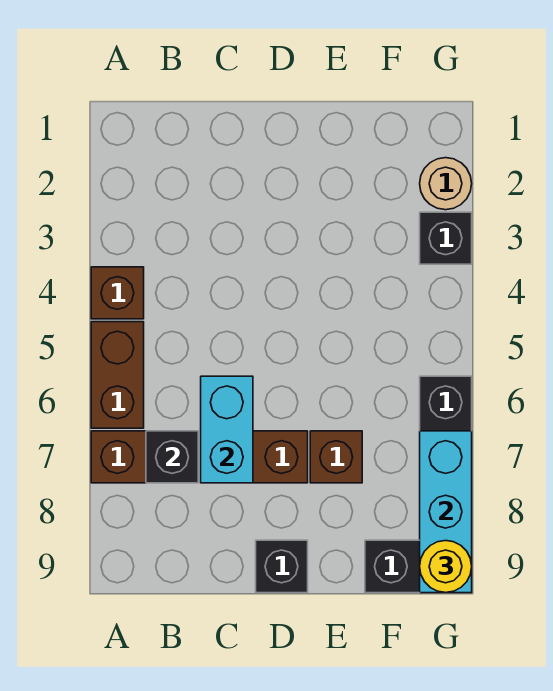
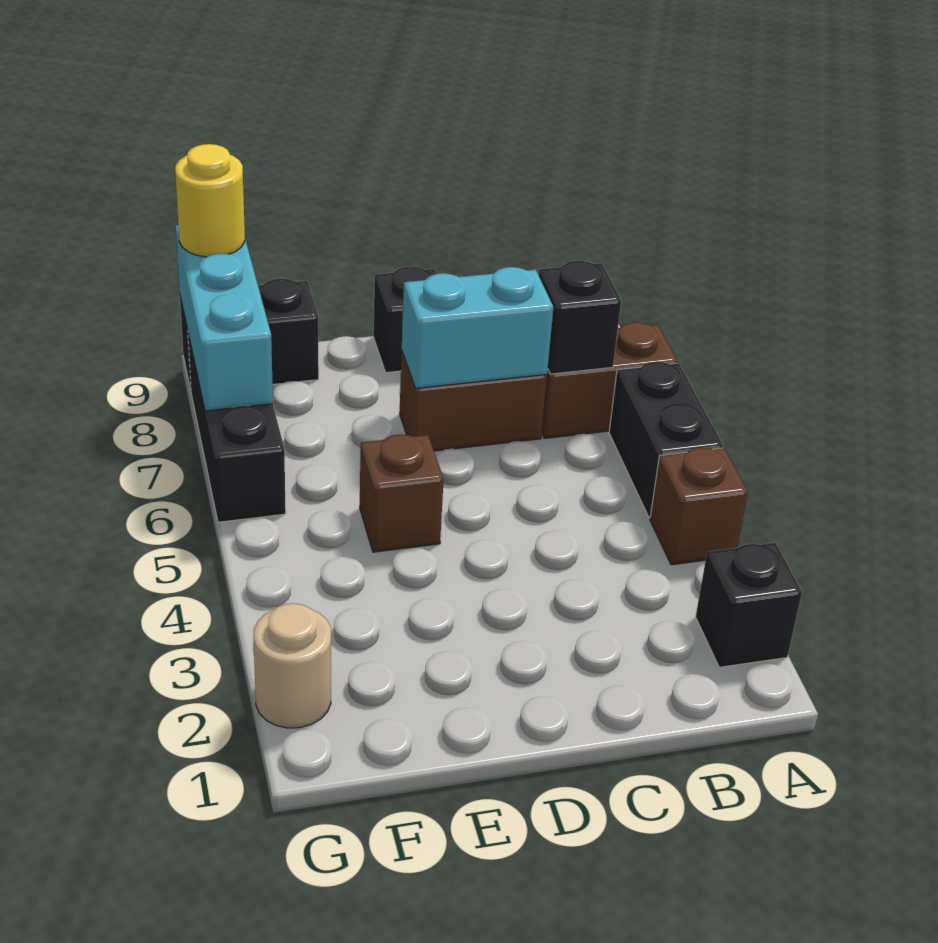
brown 1x2 brick [91,322,144,428] -> black 1x2 brick [609,362,723,518]
cyan 1x2 brick [201,376,253,483] -> cyan 1x2 brick turned to [402,267,553,388]
brown 1x1 brick [310,431,362,483] -> brown 1x1 brick moved to [360,434,444,552]
black 1x1 brick [420,212,472,264] -> black 1x1 brick moved to [696,543,802,667]

